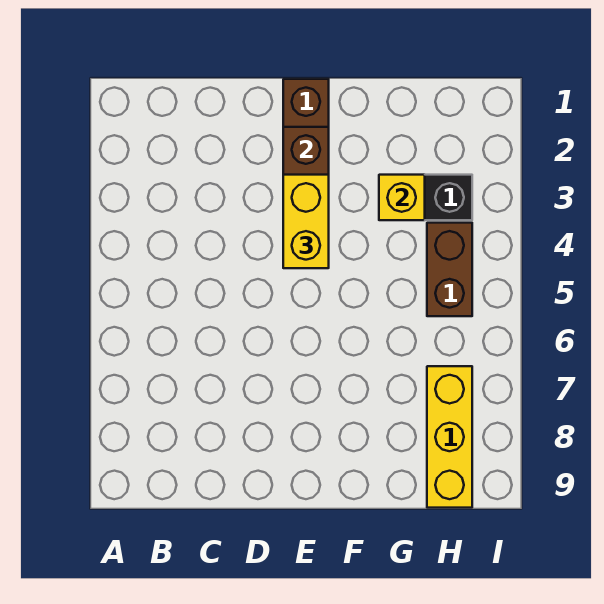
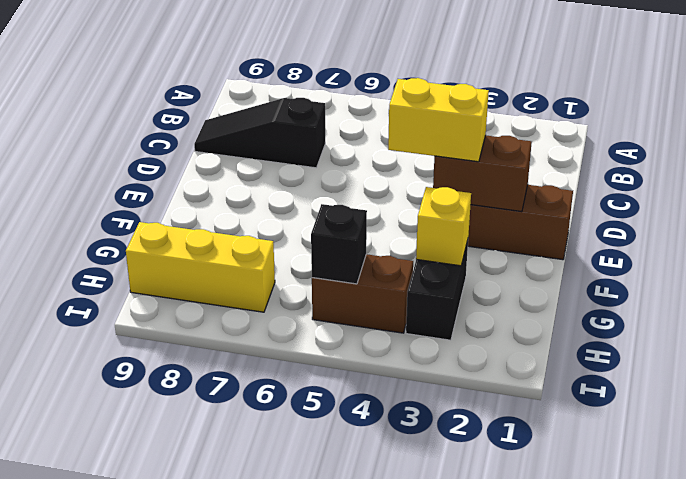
none -> black 1x3 slope [194,98,325,168]
none -> black 1x1 brick [311,204,367,284]

